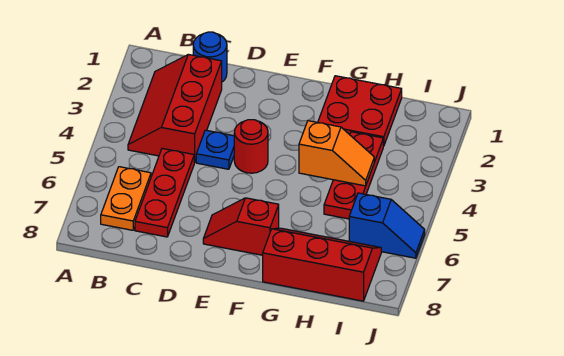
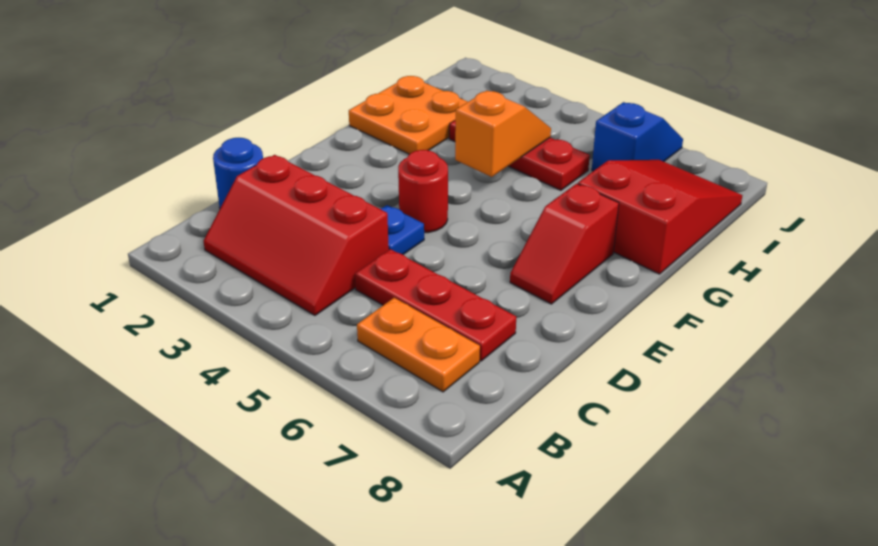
red 2x2 plate [318,76,402,146] -> orange 2x2 plate [349,76,468,154]
red 2x3 slope [263,228,381,301] -> red 2x3 slope turned to [578,160,742,274]

